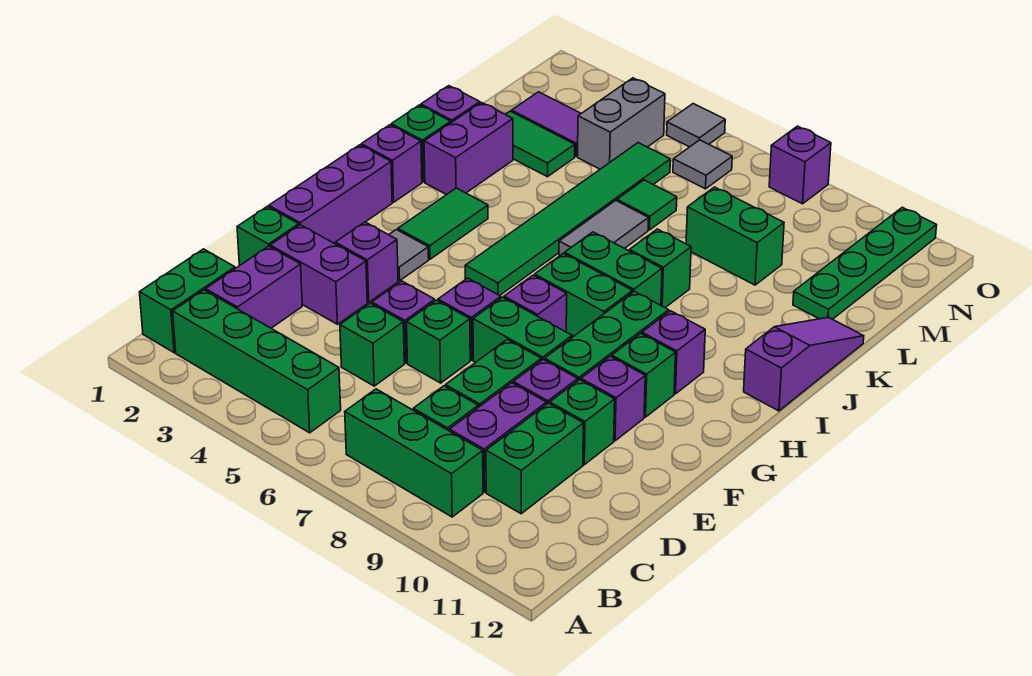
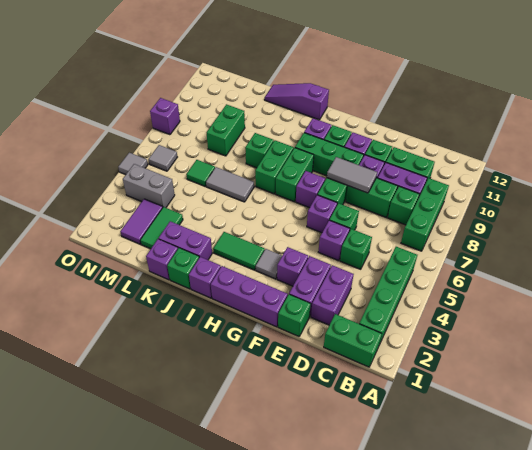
purple 1x2 brick [206,246,302,328] -> purple 1x2 brick turned to [311,265,354,325]
none -> grey 1x2 tile [327,157,377,193]
green 1x6 tile [465,143,670,296] -> none
green 1x4 plate [793,207,937,319] -> none

